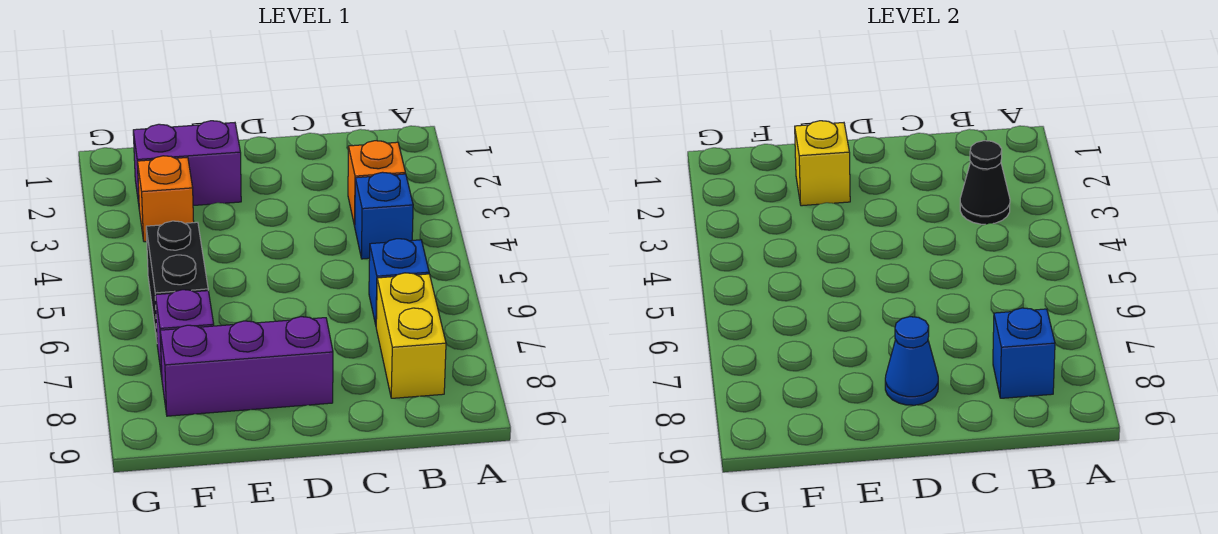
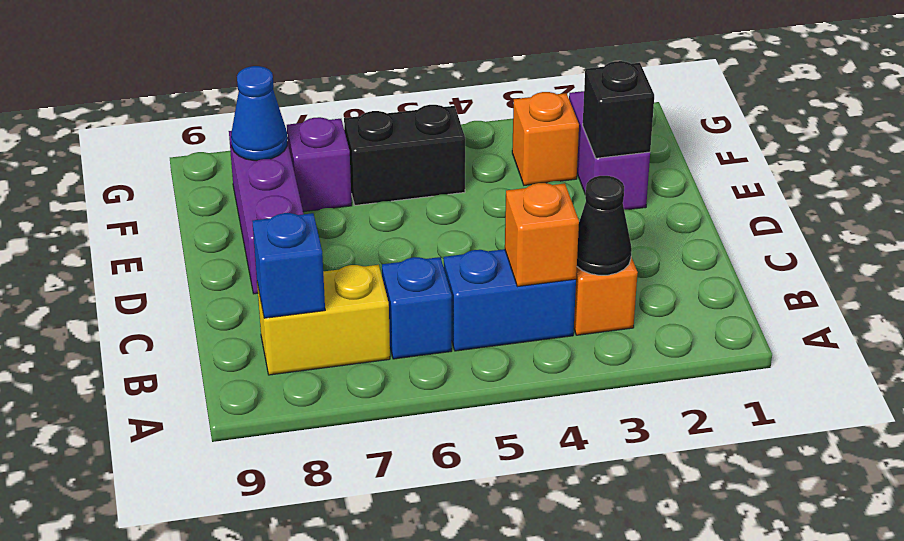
blue 1x1 brick [355,172,413,259] -> blue 1x2 brick [444,249,576,351]
none -> orange 1x1 brick [505,183,579,287]
blue 1x1 cone [885,317,938,405] -> blue 1x1 cone moved to [231,66,287,161]
yellow 1x1 brick [795,121,850,206] -> black 1x1 brick [583,61,654,158]

